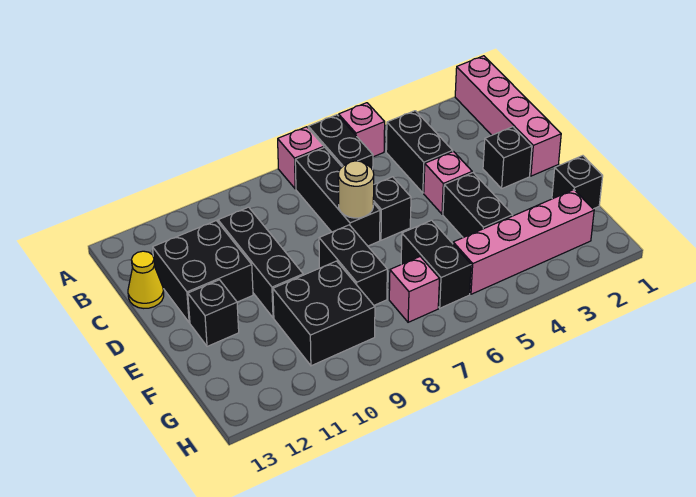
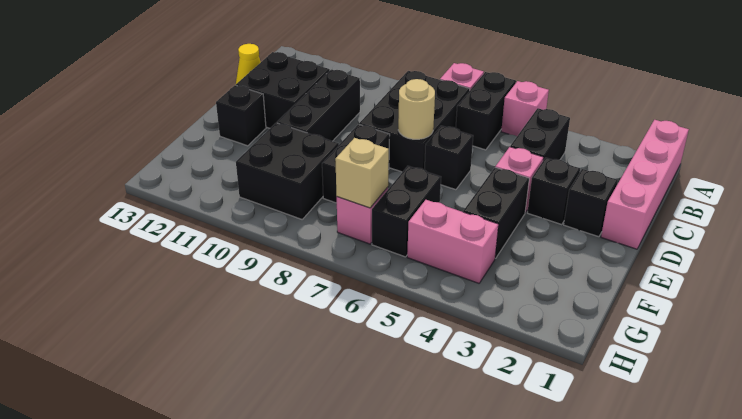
black 1x3 brick [295,147,380,246] -> black 2x3 brick [359,71,470,172]
black 1x1 brick [552,156,603,209] -> black 1x1 brick moved to [527,158,580,225]
pink 1x4 brick [453,190,594,294] -> pink 1x2 brick [407,200,498,283]
none -> tan 1x1 brick [335,138,389,208]

